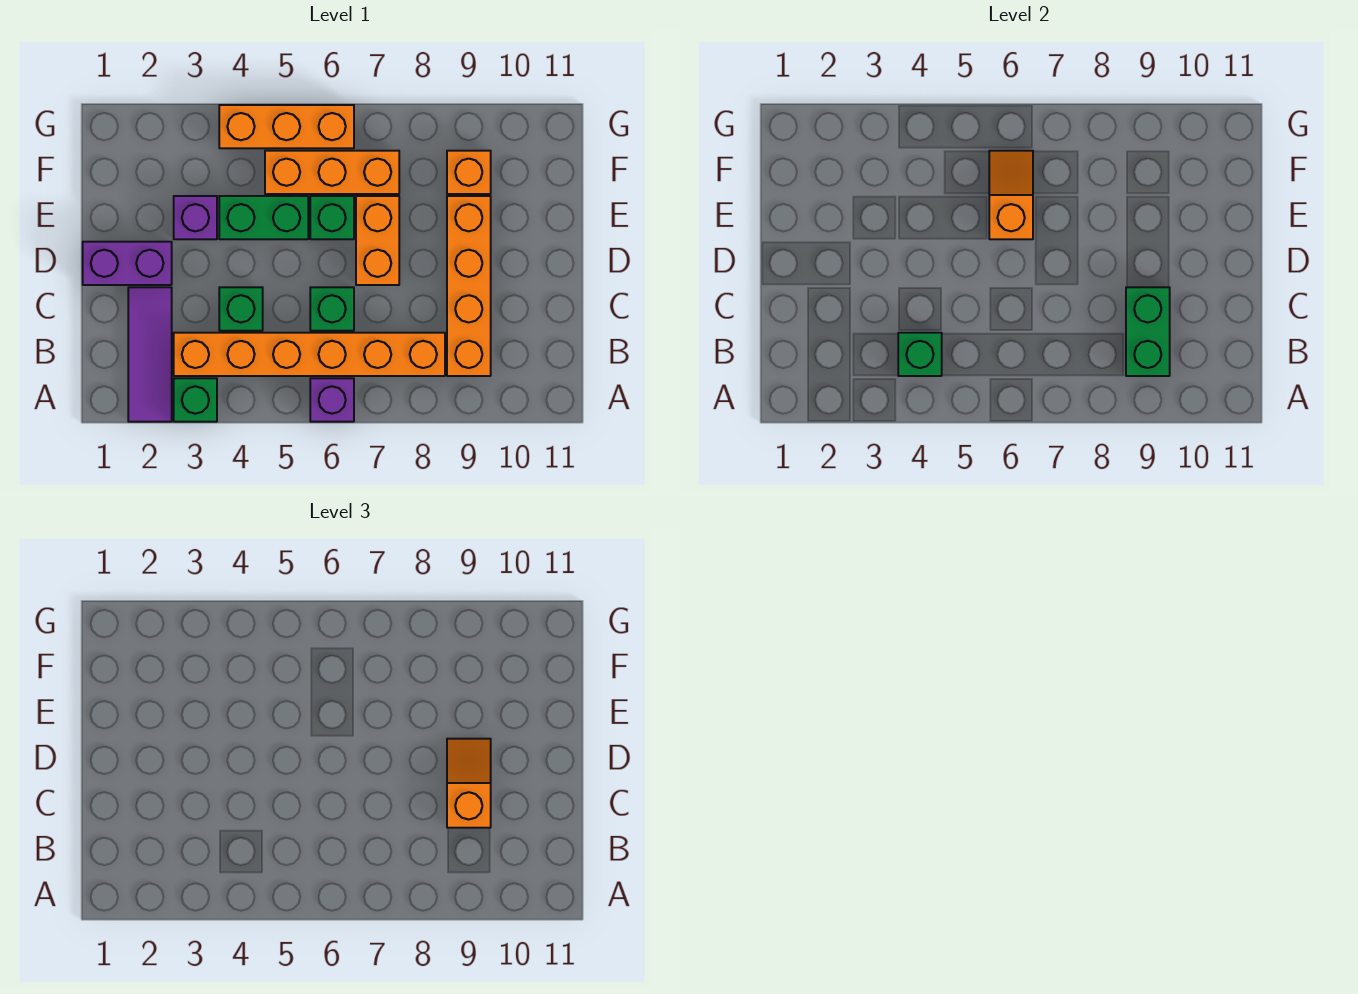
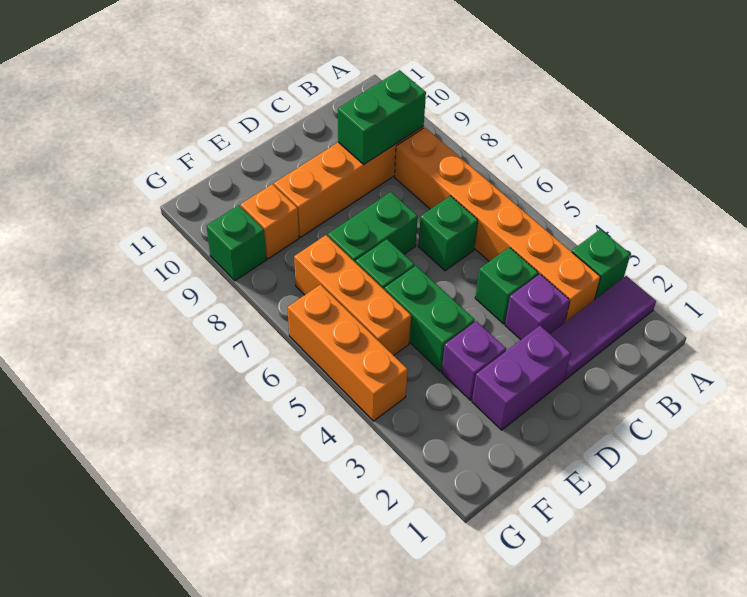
purple 1x1 brick [310,378,354,422] -> purple 1x1 brick moved to [505,274,570,340]
green 1x1 brick [898,333,942,376] -> green 1x1 brick moved to [206,205,266,281]
orange 1x2 slope [447,739,491,828] -> none
purple 1x2 brick [83,242,172,285] -> purple 1x2 brick turned to [472,326,571,430]
orange 1x2 brick [356,196,399,285] -> green 1x2 brick [328,192,418,263]
orange 1x2 slope [989,151,1033,239] -> none

